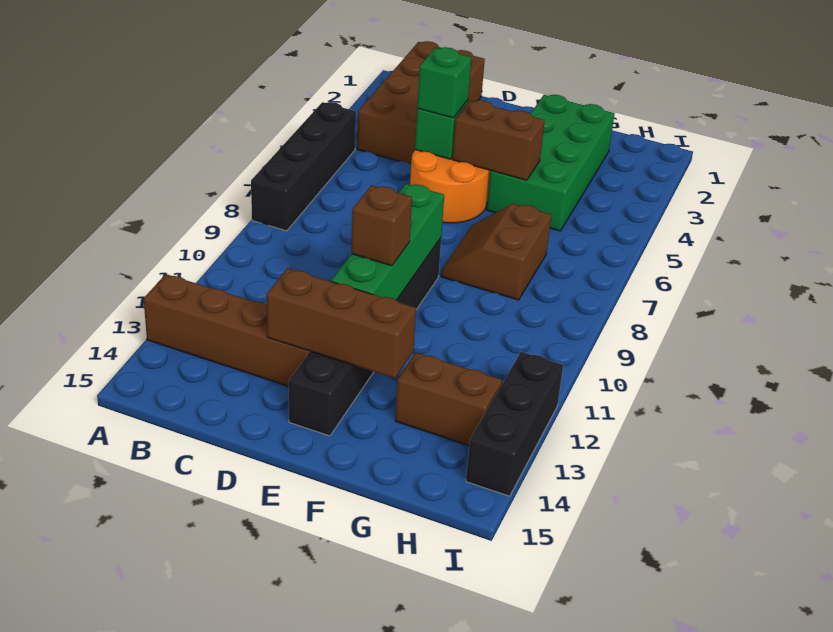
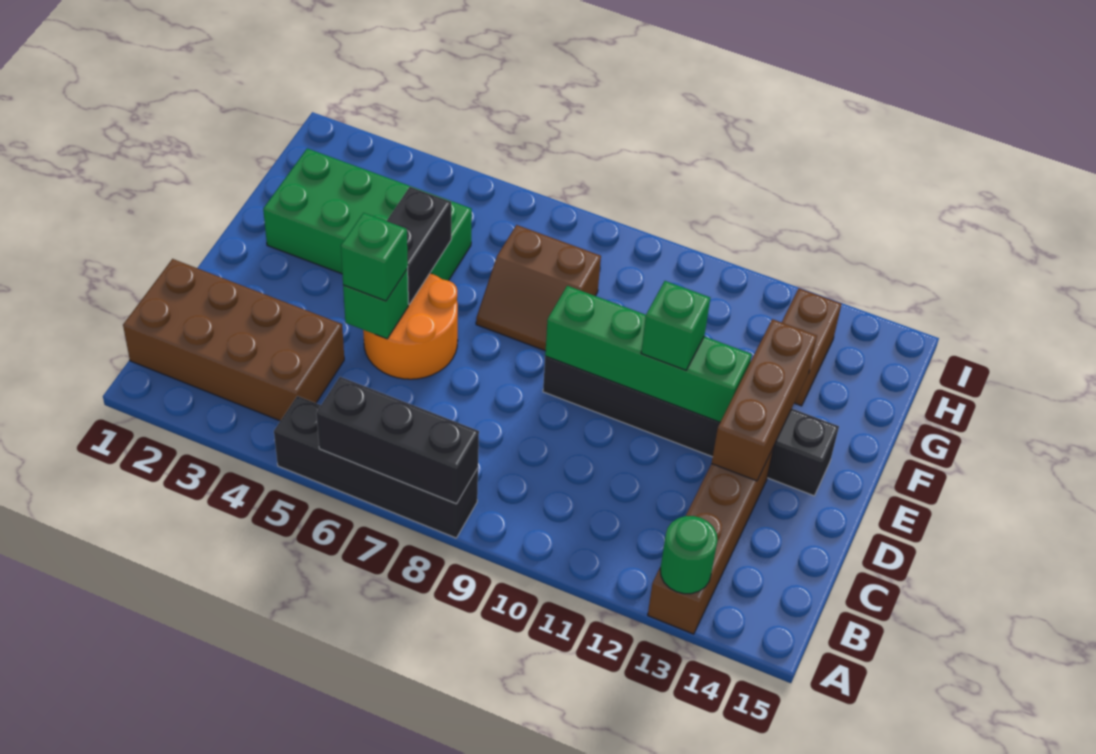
none -> green 1x1 round brick [660,516,718,594]
brown 1x2 brick [452,100,545,180] -> black 1x2 brick [387,187,451,304]
brown 1x1 brick [351,185,412,266] -> green 1x1 brick [641,281,710,370]
black 1x3 brick [466,352,563,496] -> black 1x3 brick moved to [316,377,479,504]

